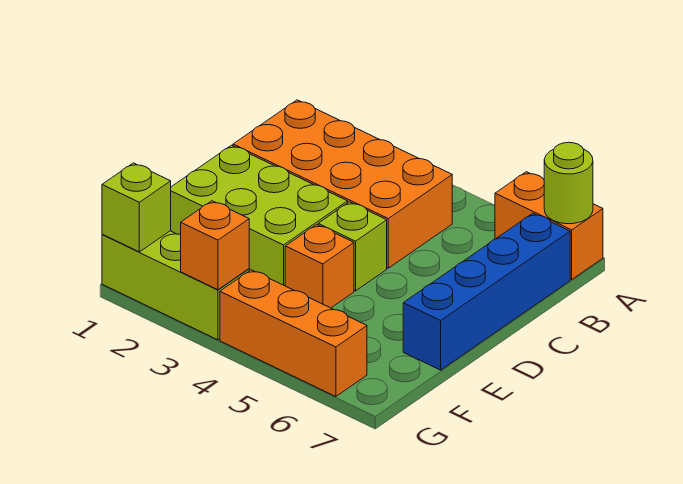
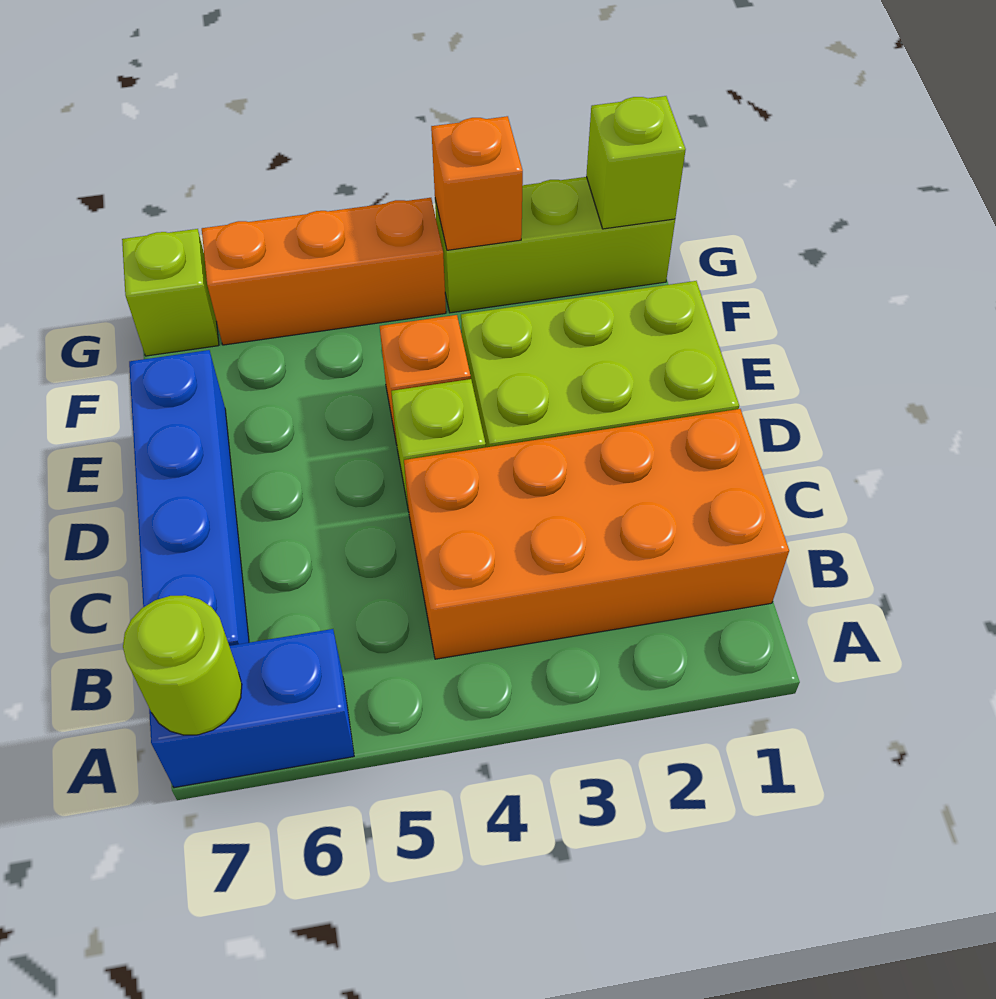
orange 1x2 brick [495,172,603,279] -> blue 1x2 brick [149,629,354,788]
none -> lime 1x1 brick [122,229,219,356]

